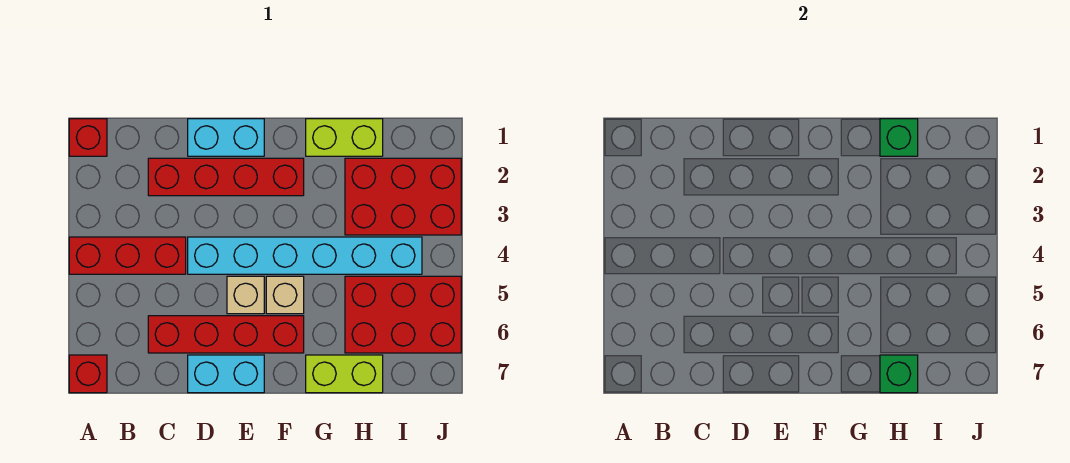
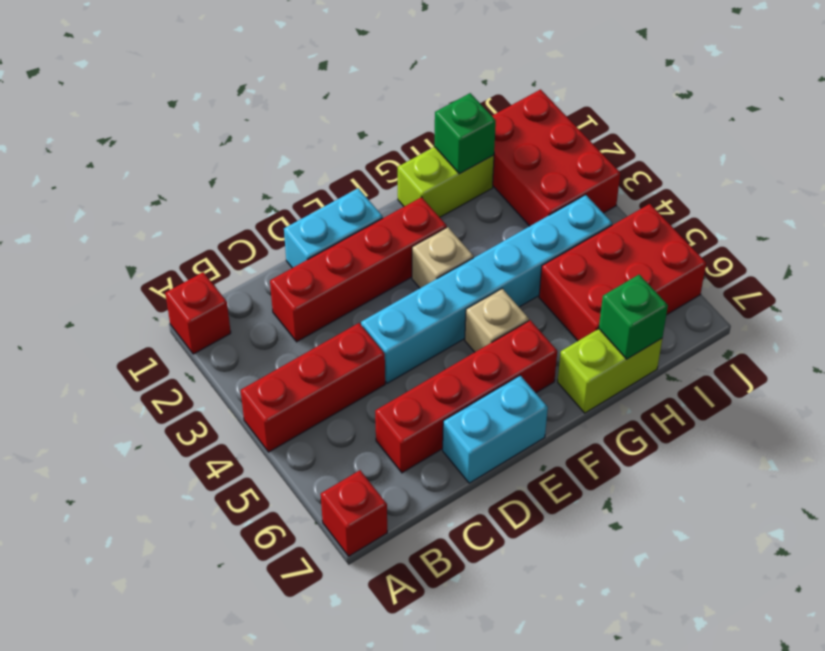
tan 1x1 brick [227,276,264,314] -> tan 1x1 brick moved to [412,227,474,288]
red 2x3 brick [345,158,461,235] -> red 2x3 brick turned to [492,90,620,226]

